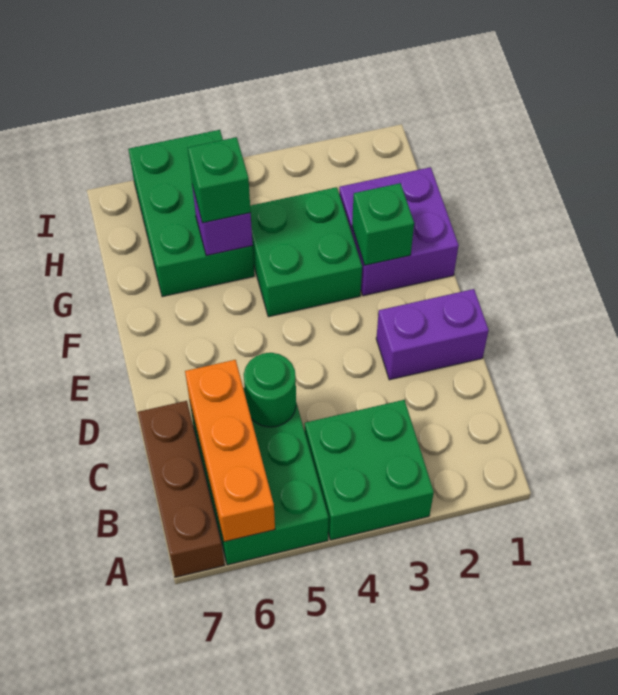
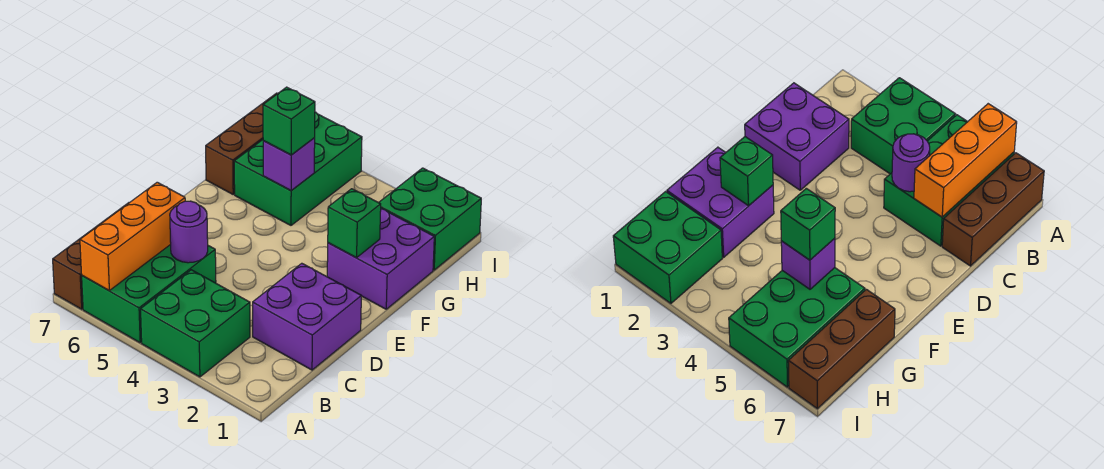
green 1x1 round brick [244,353,296,427] -> purple 1x1 round brick [170,201,208,263]
purple 1x2 brick [376,289,489,380] -> purple 2x2 brick [253,263,361,370]
green 2x2 brick [250,187,362,317] -> green 2x2 brick moved to [379,168,481,270]
none -> brown 1x3 brick [206,93,277,194]

